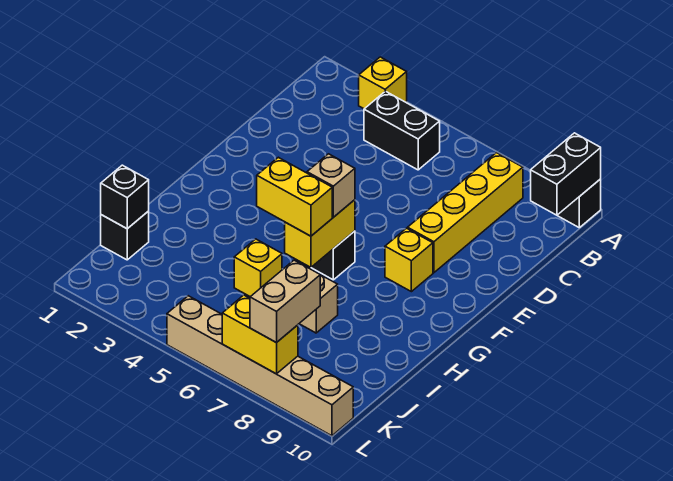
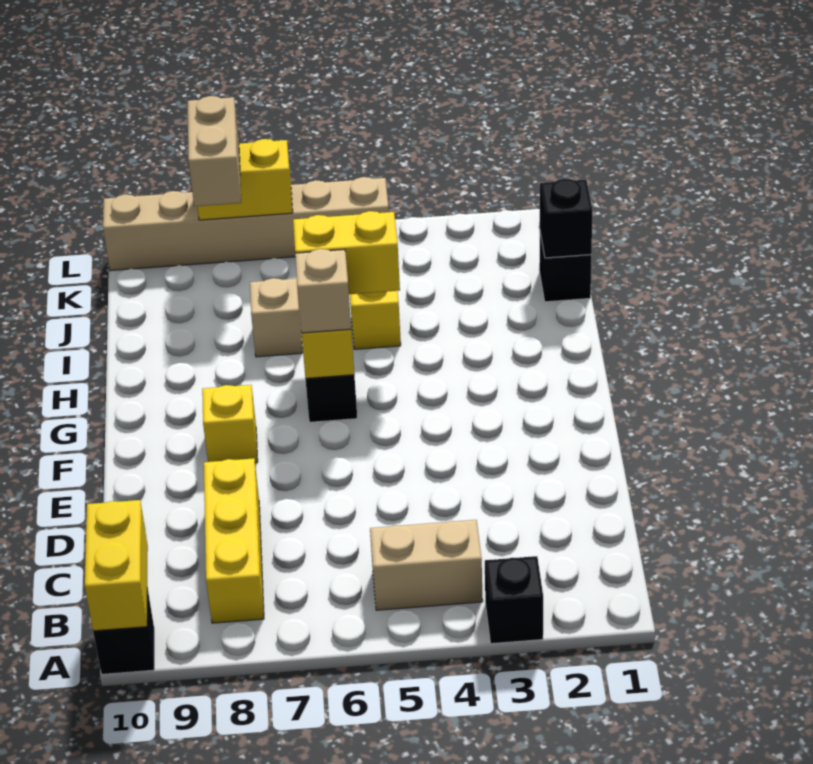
yellow 1x1 brick [359,57,407,109] -> black 1x1 brick [485,556,543,644]
black 1x2 brick [531,133,601,215] -> yellow 1x2 brick [85,500,148,631]
black 1x2 brick [364,91,440,170] -> tan 1x2 brick [370,520,483,610]
yellow 1x4 brick [408,153,523,273] -> yellow 1x3 brick [204,458,264,623]

